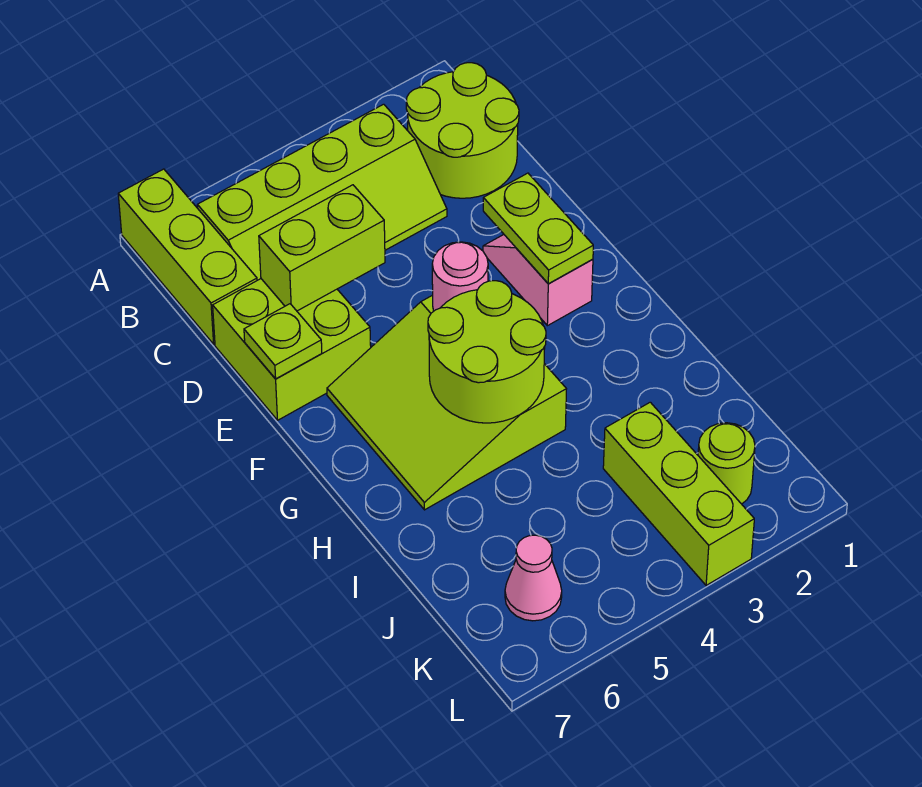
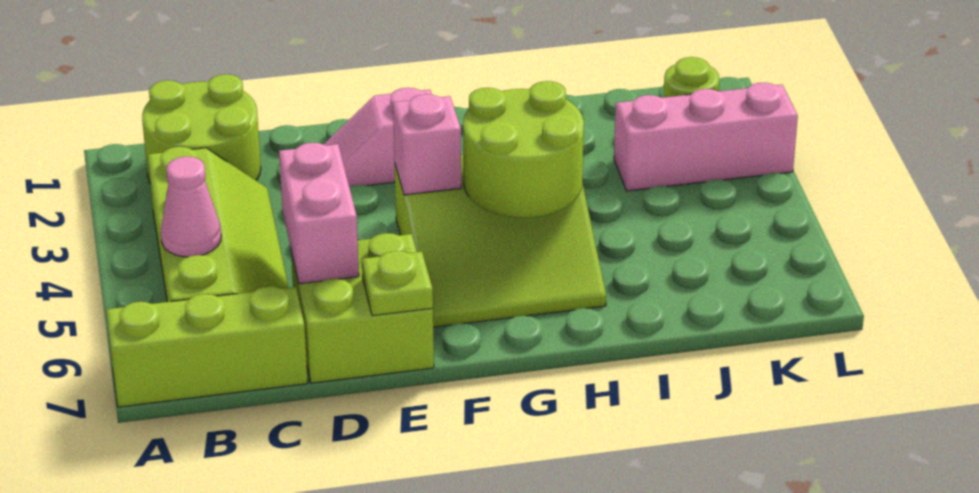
lime 1x2 brick [259,185,385,311] -> pink 1x2 brick [279,143,359,284]
lime 1x2 plate [483,173,593,284] -> none
pink 1x1 round brick [432,242,488,311] -> pink 1x1 brick [393,94,461,195]
lime 1x3 brick [603,402,754,585] -> pink 1x3 brick [614,83,798,191]
pink 1x1 cone [505,535,562,621] -> pink 1x1 cone moved to [161,157,221,257]

